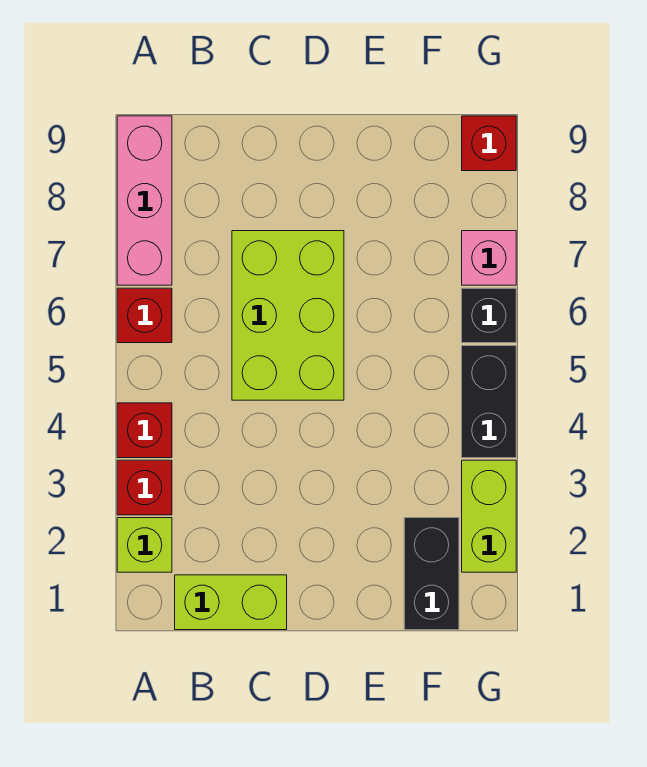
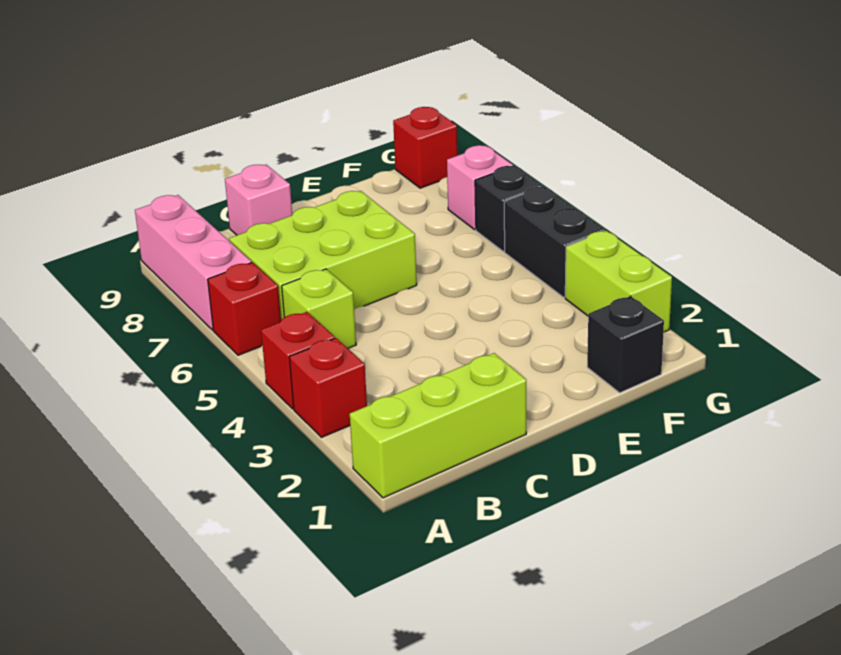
lime 1x1 brick [117,518,172,572] -> lime 1x1 brick moved to [282,269,356,348]
lime 1x2 brick [175,575,287,630] -> lime 1x3 brick [350,353,526,498]
lime 2x3 brick [232,231,344,400] -> lime 2x3 brick turned to [229,191,417,320]
none -> pink 1x1 brick [225,165,292,235]
black 1x2 brick [404,518,459,630] -> black 1x1 brick [587,296,664,393]

